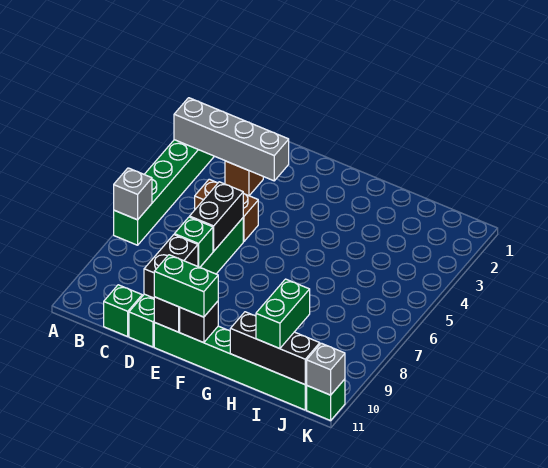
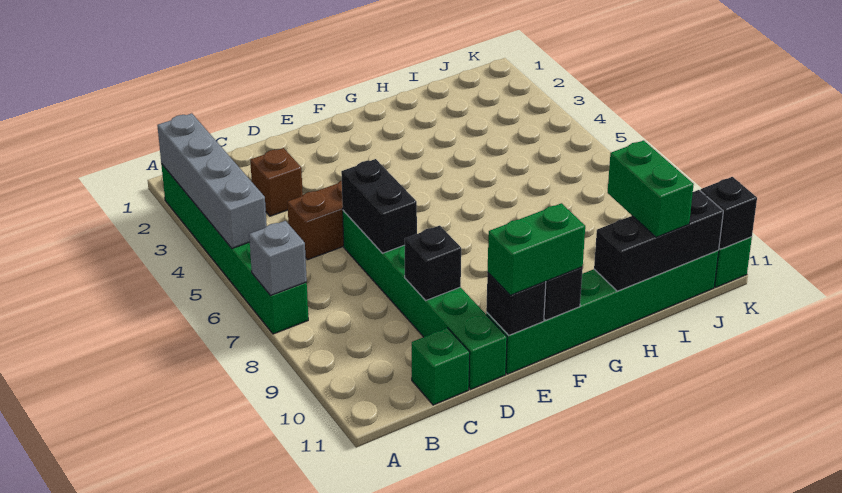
grey 1x4 brick [174,98,289,181] -> grey 1x4 brick turned to [157,113,267,248]
green 1x1 brick [174,217,213,267] -> none
black 1x2 brick [144,235,198,298] -> black 1x1 brick [404,226,461,301]
grey 1x1 brick [306,343,345,395] -> black 1x1 brick [700,177,757,249]

